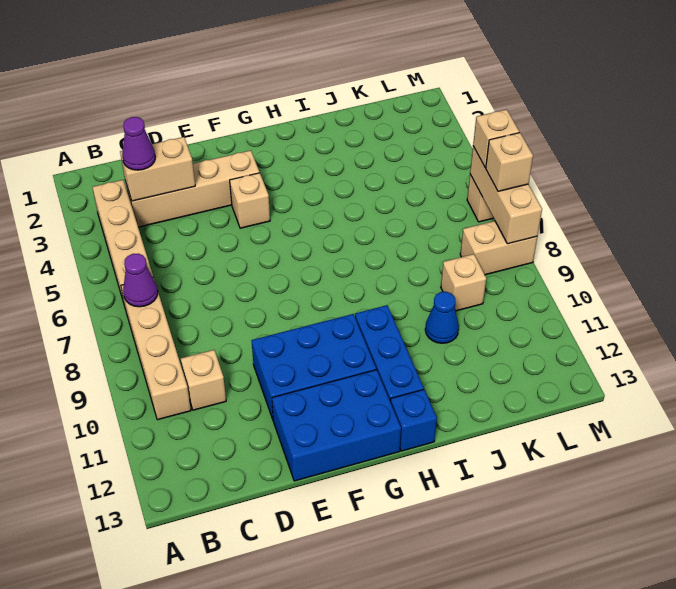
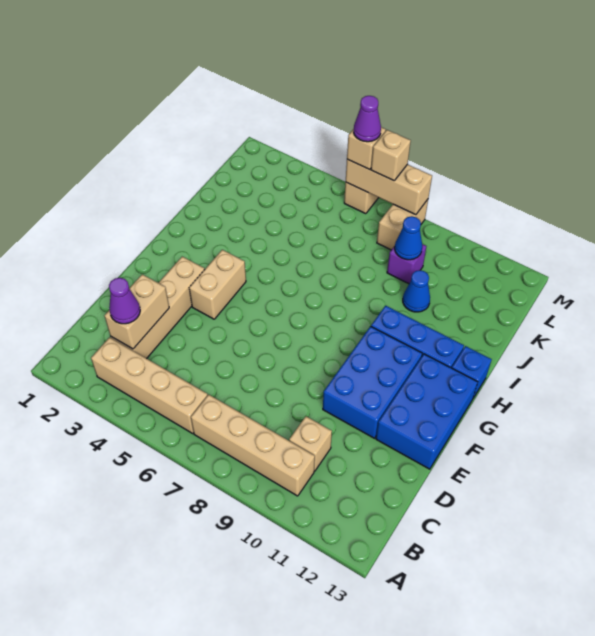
purple 1x1 cone [123,254,158,307] -> purple 1x1 cone moved to [354,96,381,142]
tan 1x1 brick [230,173,270,228] -> tan 1x2 brick [189,250,246,319]
tan 1x1 brick [441,254,486,311] -> purple 1x1 brick [387,244,426,284]
none -> blue 1x1 cone [395,216,422,260]

